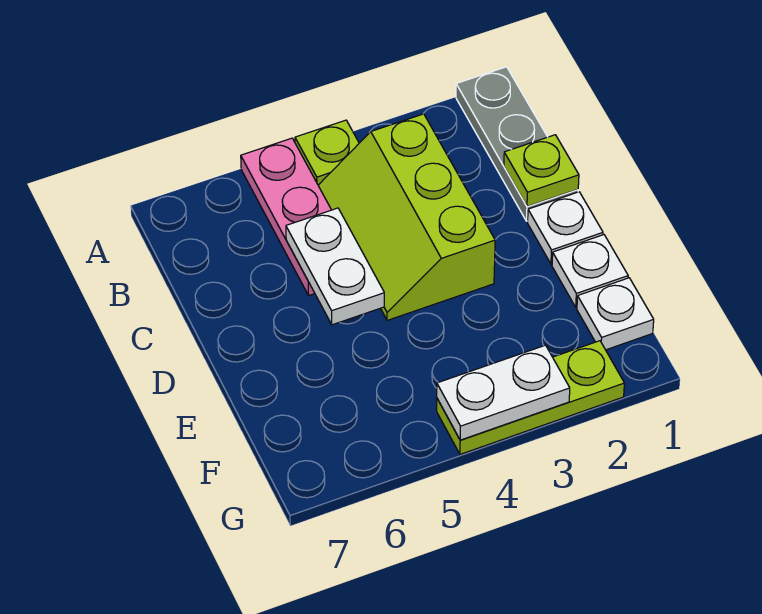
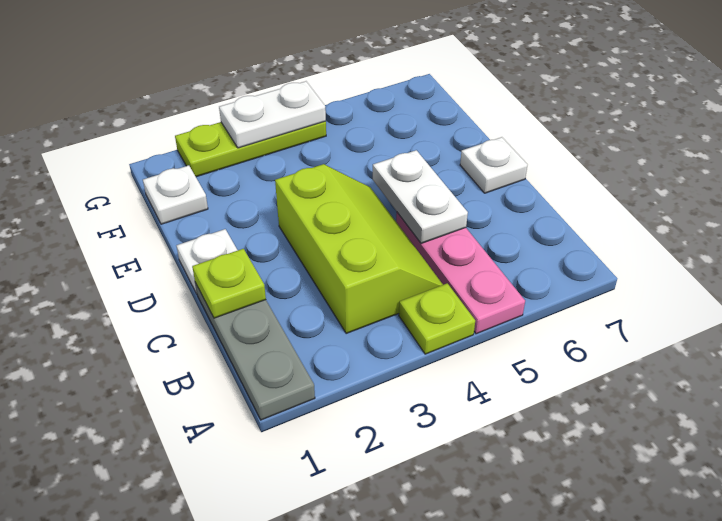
white 1x1 plate [552,235,628,307] -> white 1x1 plate moved to [460,137,527,193]

